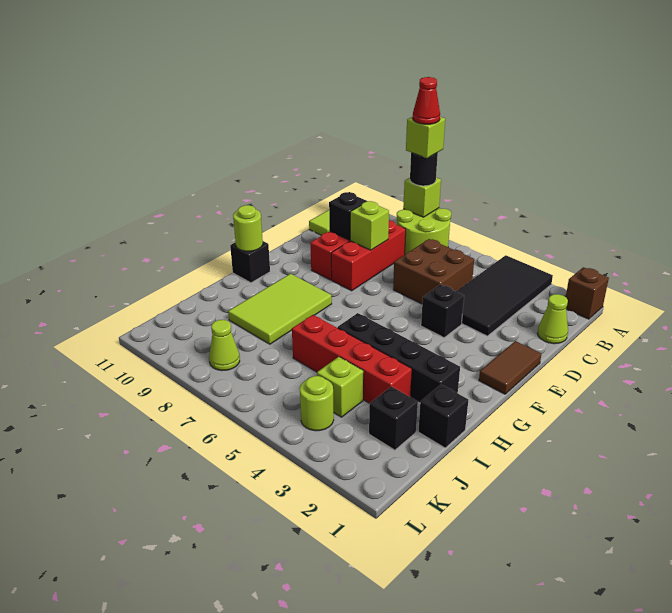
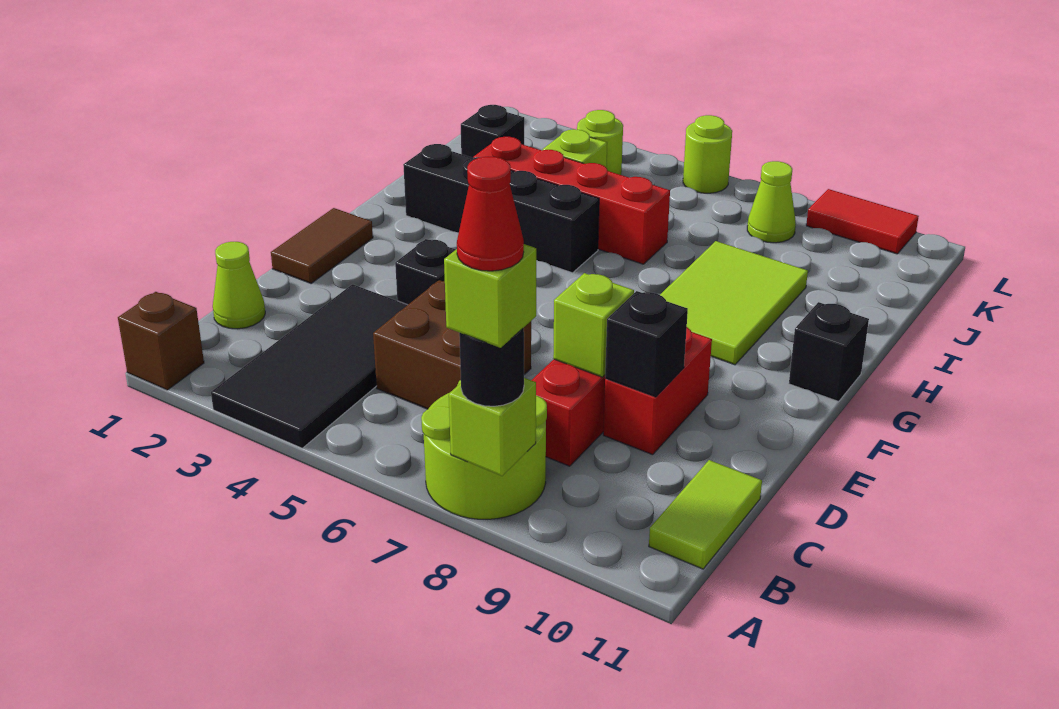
lime 1x1 round brick [233,205,263,251] -> lime 1x1 round brick moved to [683,115,732,193]
black 1x1 brick [418,385,468,448] -> none
none -> red 1x2 tile [806,189,919,254]

